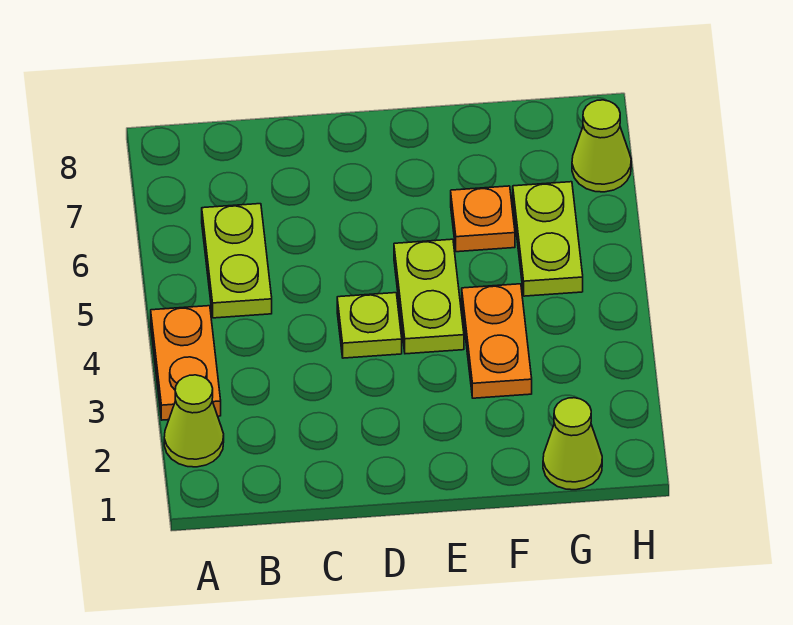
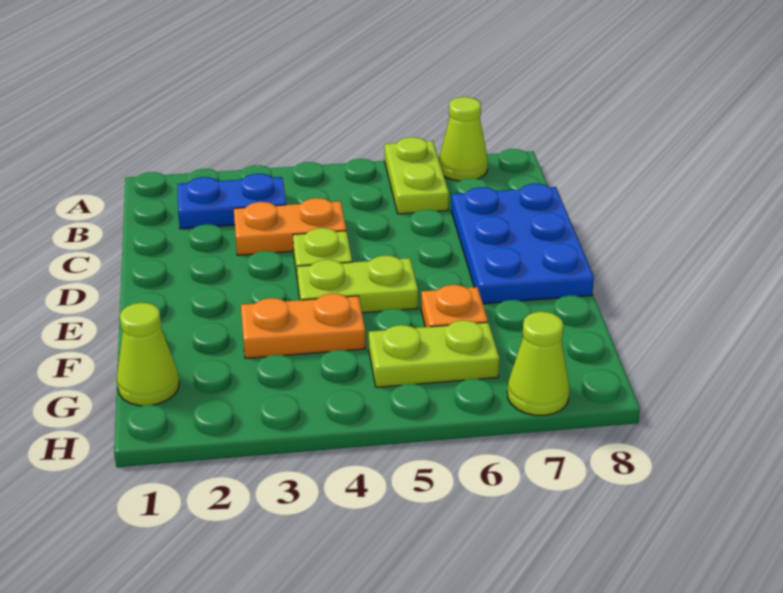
lime 1x1 cone [164,375,224,467] -> lime 1x1 cone moved to [439,97,488,181]
orange 1x2 plate [151,306,221,420] -> orange 1x2 plate moved to [234,198,346,255]
none -> blue 1x2 plate [178,174,286,229]
lime 1x2 plate [202,204,272,318] -> lime 1x2 plate turned to [385,137,449,214]
none -> blue 2x3 plate [451,184,594,304]

